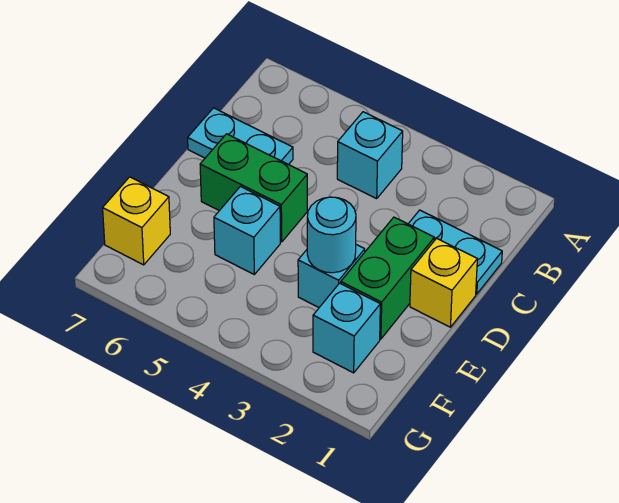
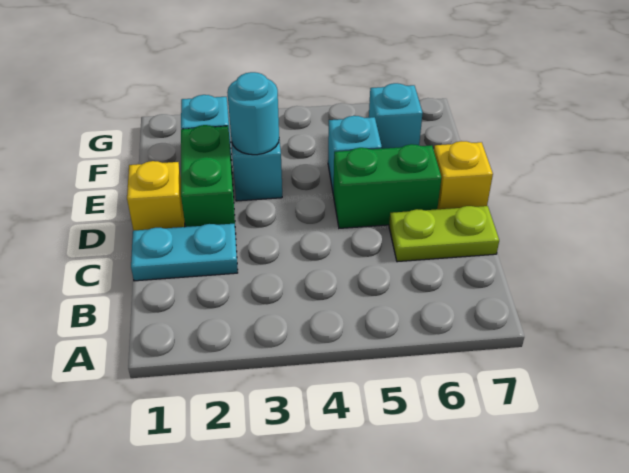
cyan 1x1 brick [337,112,403,199] -> cyan 1x1 brick moved to [369,83,423,149]
cyan 1x2 plate [188,108,293,165] -> lime 1x2 plate [389,206,499,262]
yellow 1x1 brick [103,177,170,265] -> yellow 1x1 brick moved to [434,141,493,209]

